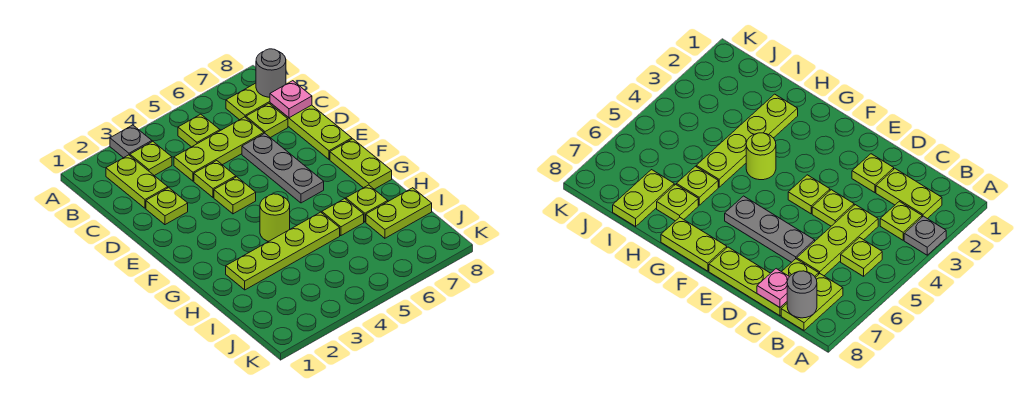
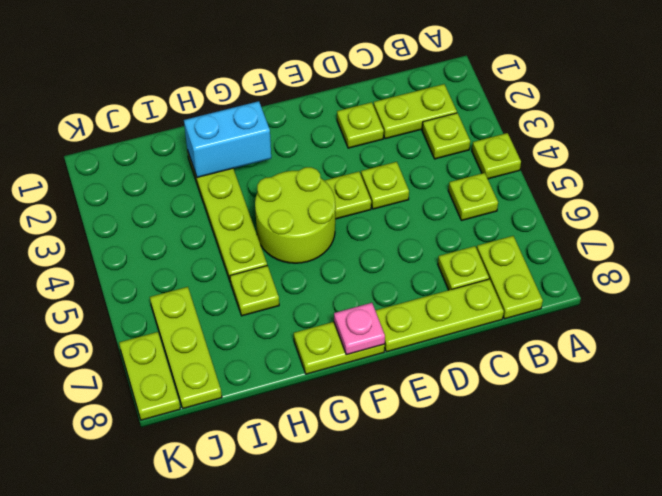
grey 1x1 plate [110,125,152,158] -> none
grey 1x1 round brick [256,49,286,97] -> none
lime 1x3 plate [174,117,264,181] -> lime 1x3 plate moved to [150,287,222,408]
pink 1x1 plate [270,81,312,118] -> pink 1x1 plate moved to [334,303,385,355]
grey 1x3 plate [242,133,324,203] -> none
none -> cyan 1x2 brick [184,101,271,177]
lime 1x1 round brick [260,194,290,241] -> lime 2x2 round brick [255,167,335,263]
lime 1x1 plate [346,185,388,222] -> lime 1x1 plate moved to [472,133,521,179]
lime 1x2 plate [366,188,432,238] -> lime 1x2 plate moved to [119,332,180,420]

